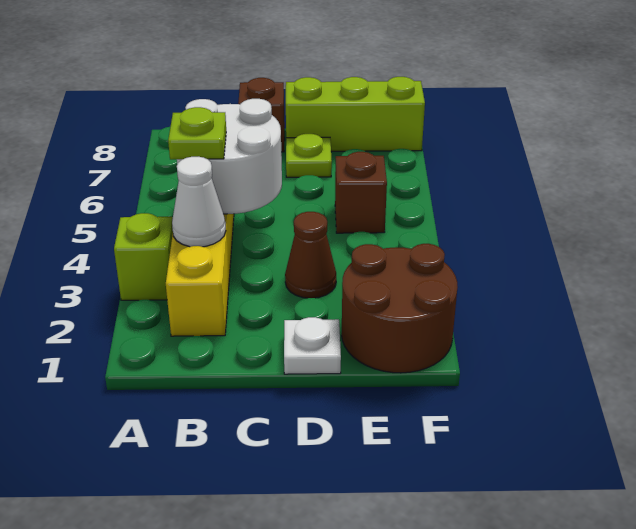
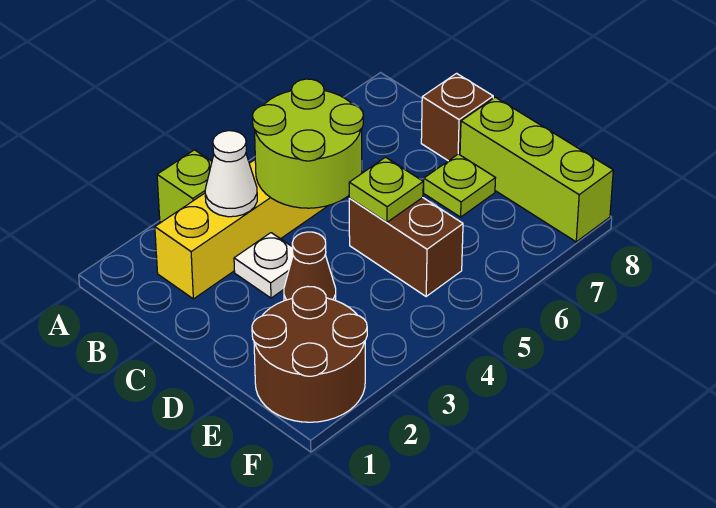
white 2x2 round brick [177,99,282,214] -> lime 2x2 round brick [253,79,363,208]
lime 1x1 plate [168,107,226,159] -> lime 1x1 plate moved to [349,157,423,222]
white 1x1 plate [284,317,341,374] -> white 1x1 plate moved to [234,233,293,298]
brown 1x1 brick [335,152,387,233] -> brown 1x2 brick [349,197,463,296]

